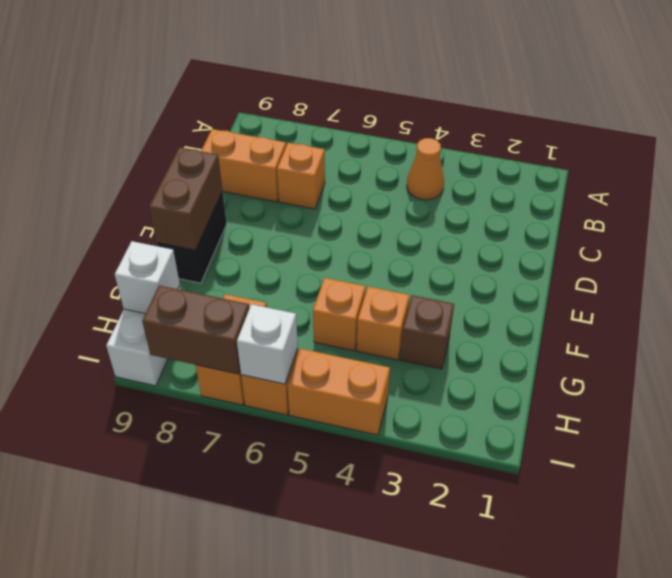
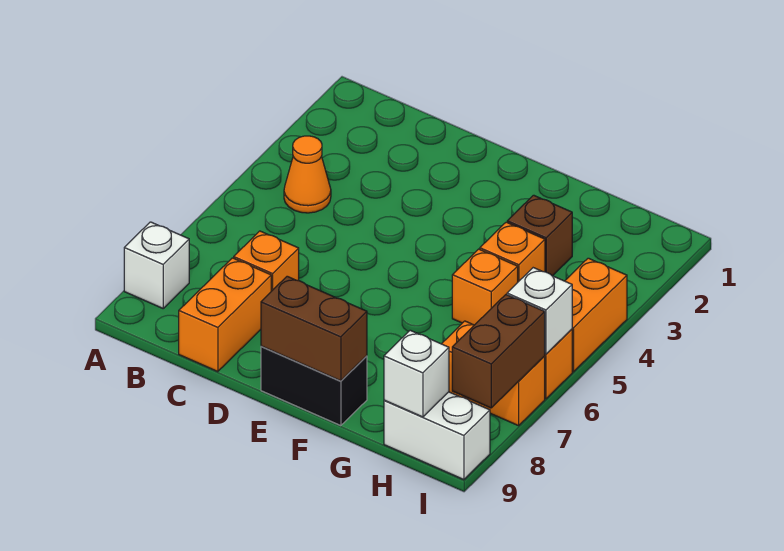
none -> white 1x1 brick [124,222,189,308]

